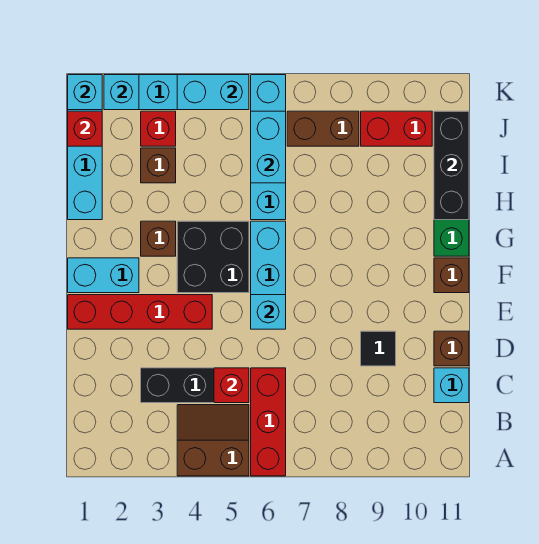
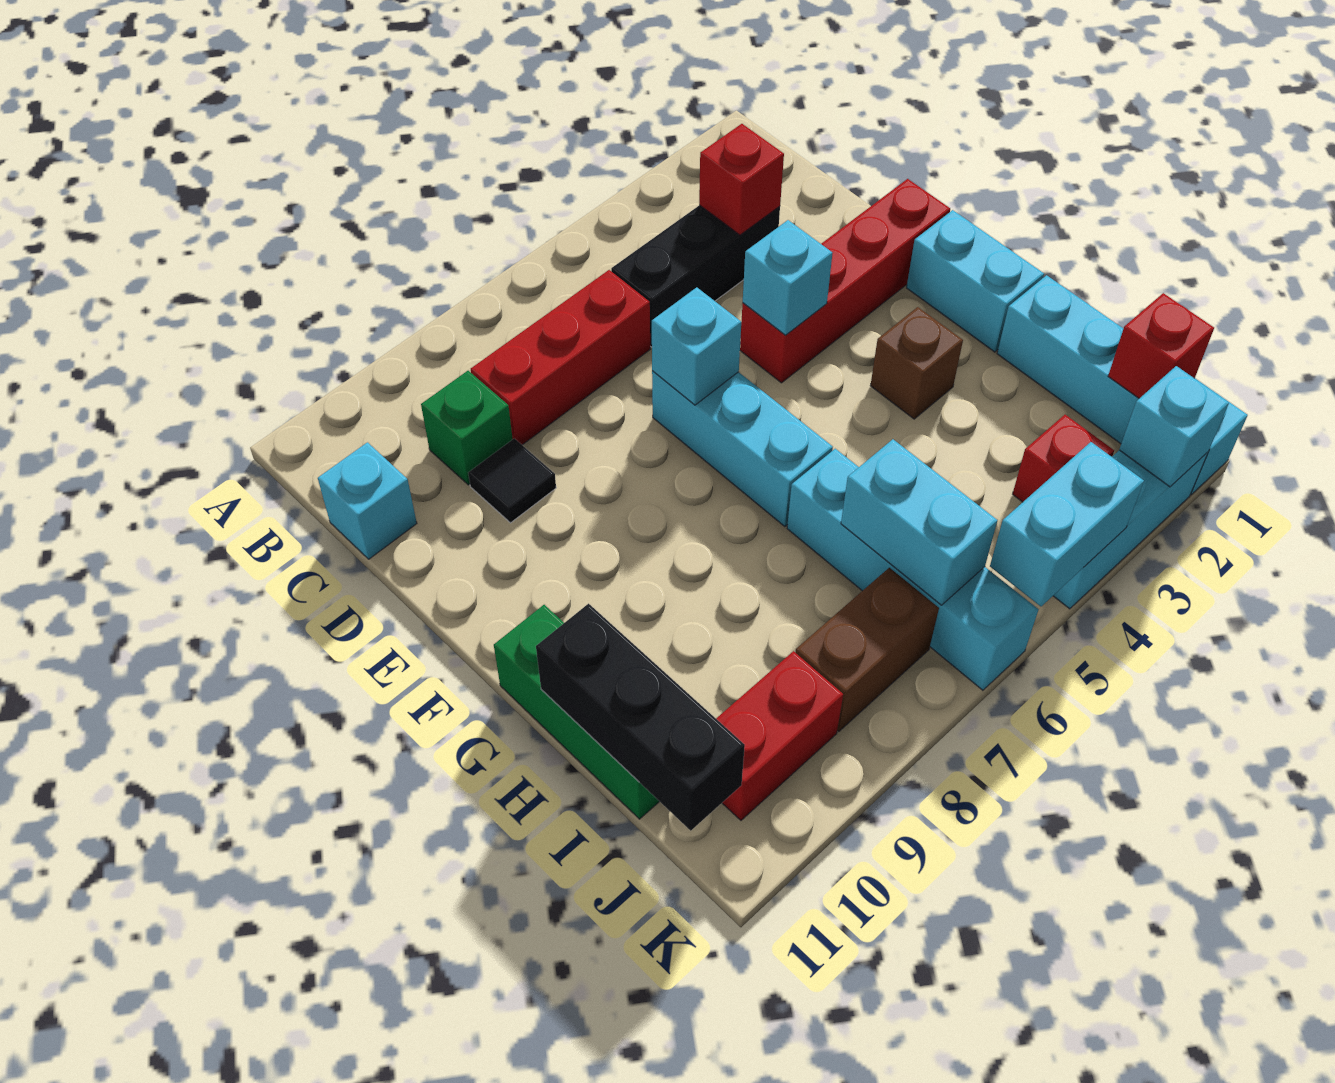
brown 2x2 slope [177,405,249,476] -> none
red 1x3 brick [251,368,286,476] -> red 1x3 brick turned to [471,270,650,445]
red 1x1 brick [214,368,249,403] -> red 1x1 brick moved to [699,124,784,235]
none -> green 1x1 brick [421,371,513,485]
brown 1x1 brick [434,331,469,366] -> none
cyan 1x2 brick [68,258,139,293] -> cyan 1x2 brick turned to [907,210,1044,352]
black 2x2 brick [177,221,249,293] -> none
brown 1x1 brick [434,258,469,293] -> none
brown 1x1 brick [141,148,176,183] -> none
cyan 1x1 brick [68,75,102,110] -> cyan 1x1 brick moved to [743,220,832,335]

